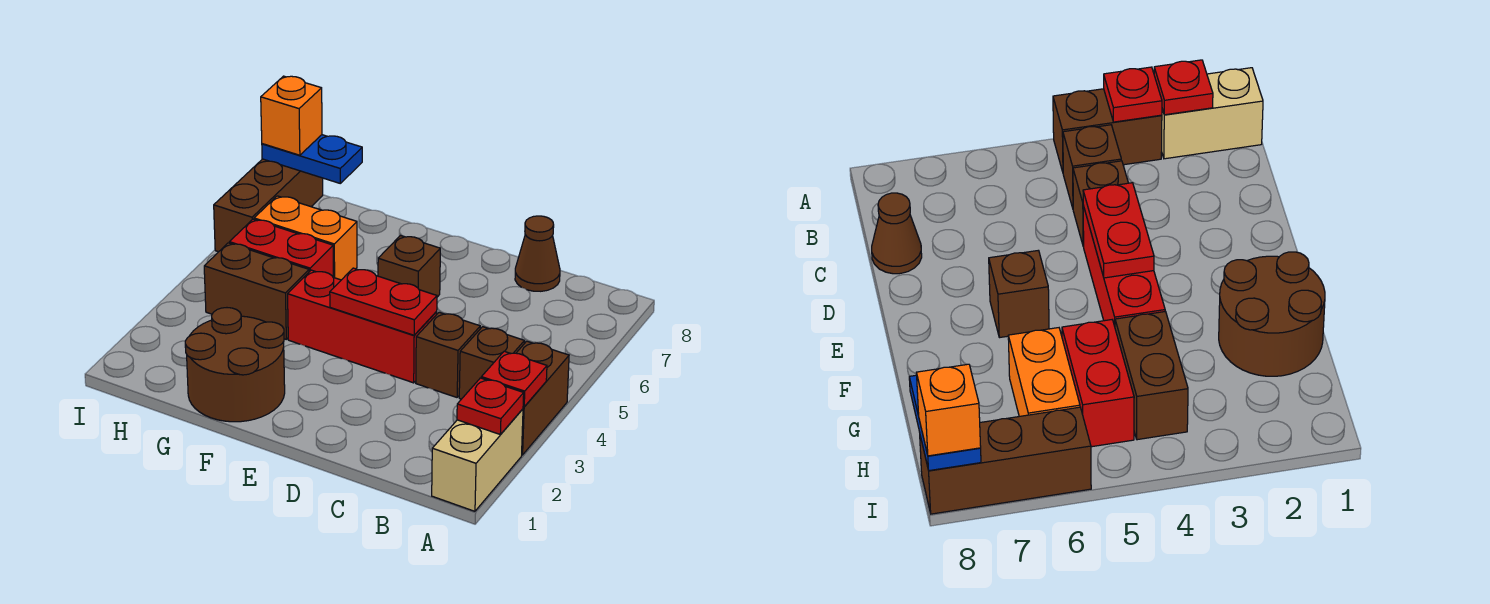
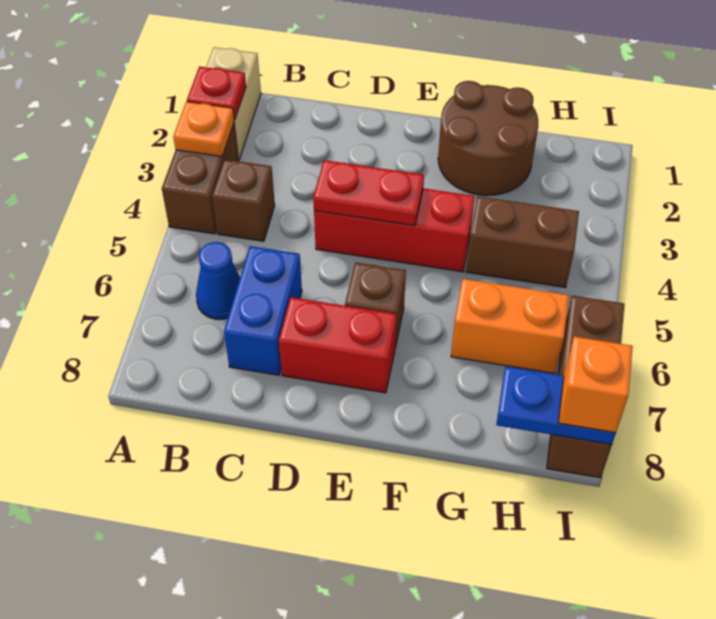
red 1x1 plate [481,351,547,407] -> orange 1x1 plate [173,102,234,157]
none -> blue 1x1 cone [196,242,240,319]
brown 1x1 brick [416,312,480,397] -> none
none -> blue 1x2 brick [224,246,302,375]
brown 1x1 cone [515,216,560,291] -> none
red 1x2 brick [229,219,333,276] -> red 1x2 brick moved to [279,297,397,393]

